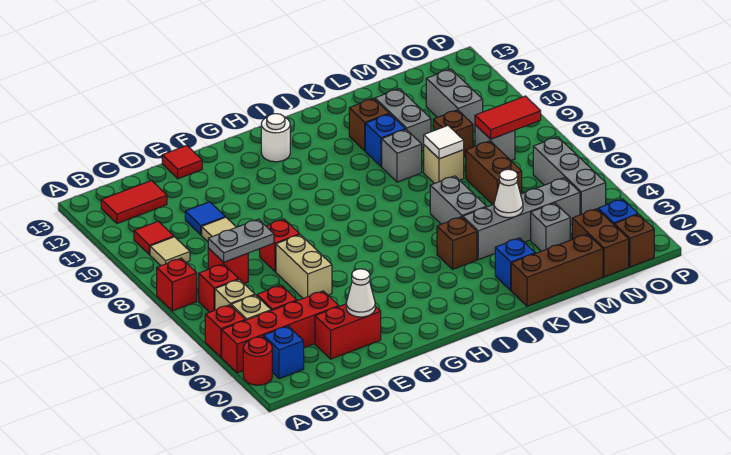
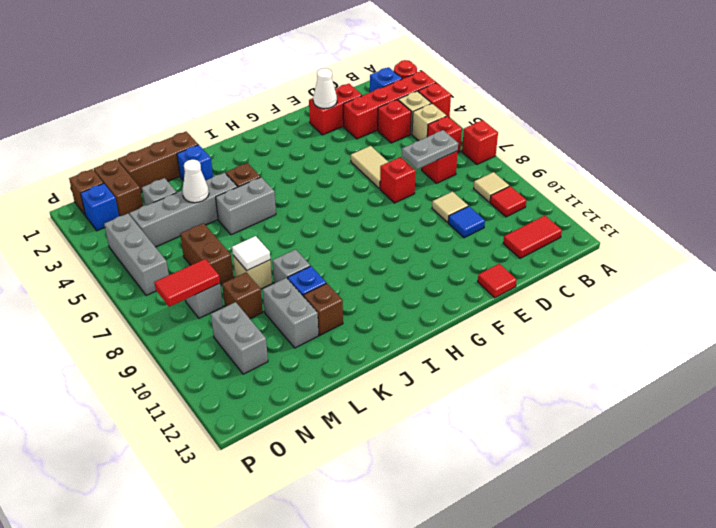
tan 1x2 brick [276,235,332,298] -> tan 1x2 tile [351,146,388,189]
white 1x1 round brick [261,114,290,162] -> none
grey 1x2 brick [430,176,487,224] -> grey 1x2 brick turned to [216,177,276,235]

